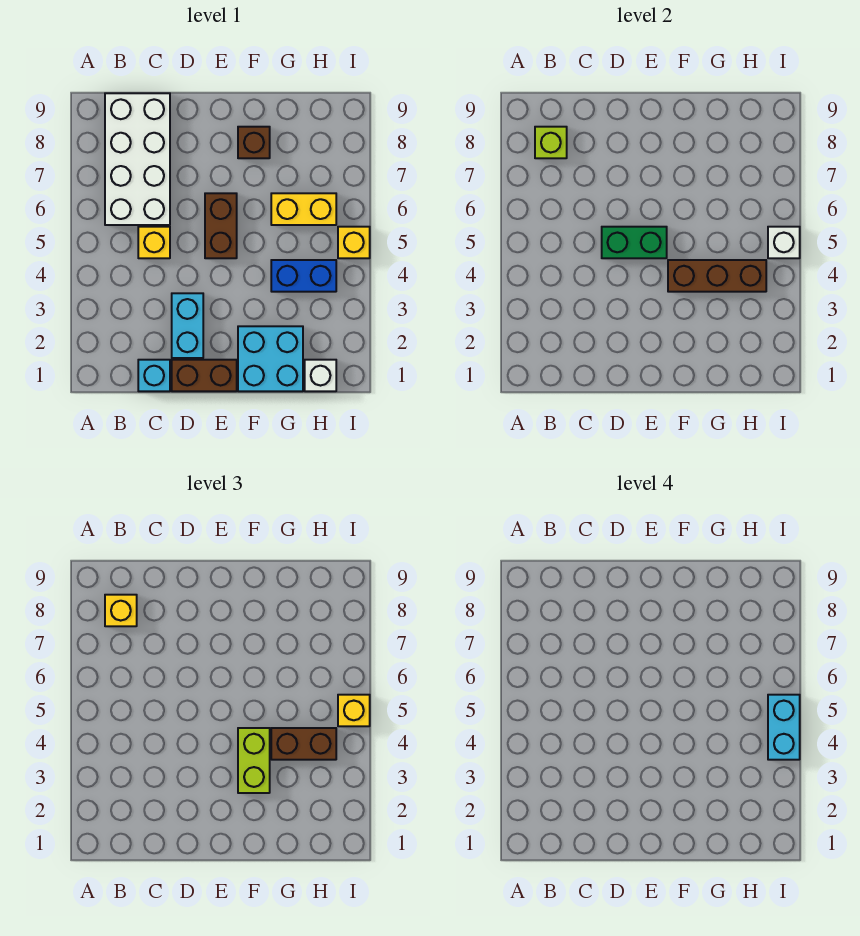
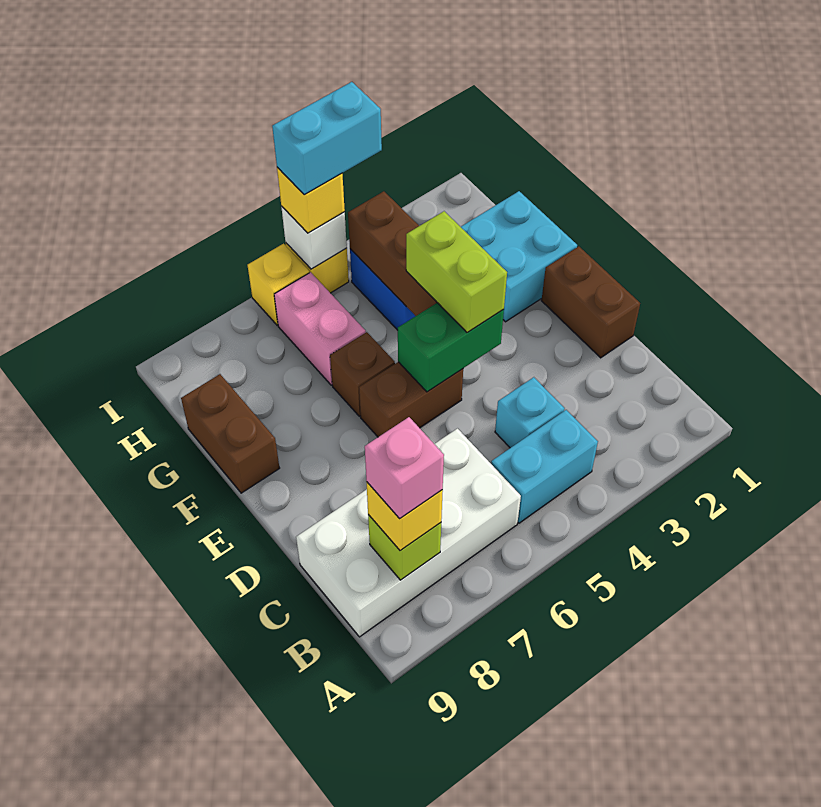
none -> pink 1x1 brick [365,417,444,519]
cyan 1x1 brick [138,360,170,391] -> cyan 1x1 brick moved to [495,377,565,448]
yellow 1x1 brick [138,227,170,258] -> yellow 1x1 brick moved to [248,244,309,325]
cyan 1x2 brick [172,293,203,358] -> cyan 1x2 brick moved to [491,410,598,523]
green 1x2 brick [602,227,667,258] -> green 1x2 brick turned to [398,303,504,392]
lime 1x2 brick [238,728,270,793] -> lime 1x2 brick turned to [406,211,507,333]
brown 1x1 brick [238,127,270,158] -> brown 1x1 brick moved to [330,332,395,416]
brown 1x2 brick [271,728,336,760] -> brown 1x2 brick moved to [181,374,279,493]
yellow 1x2 brick [271,193,336,225] -> pink 1x2 brick [274,272,366,385]
white 1x1 brick [305,360,336,391] -> none

